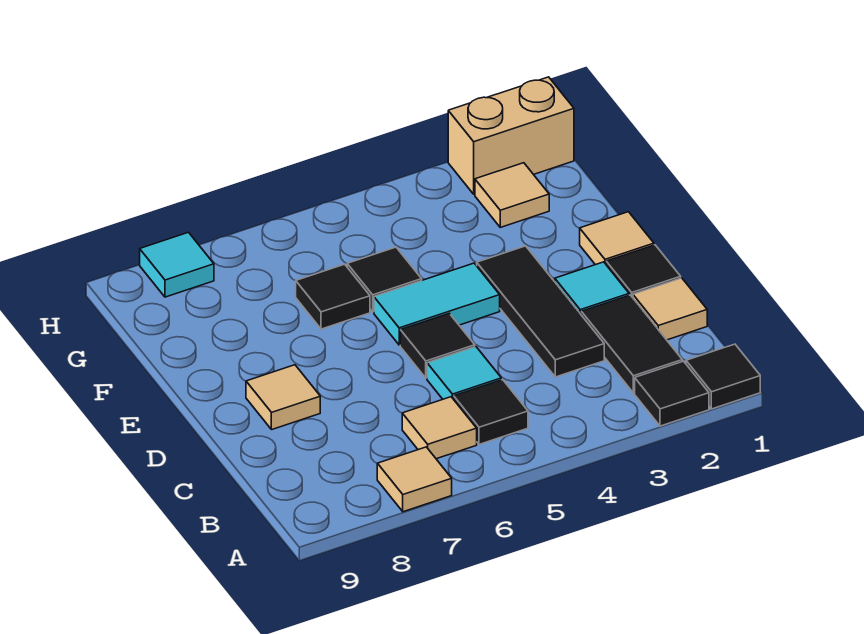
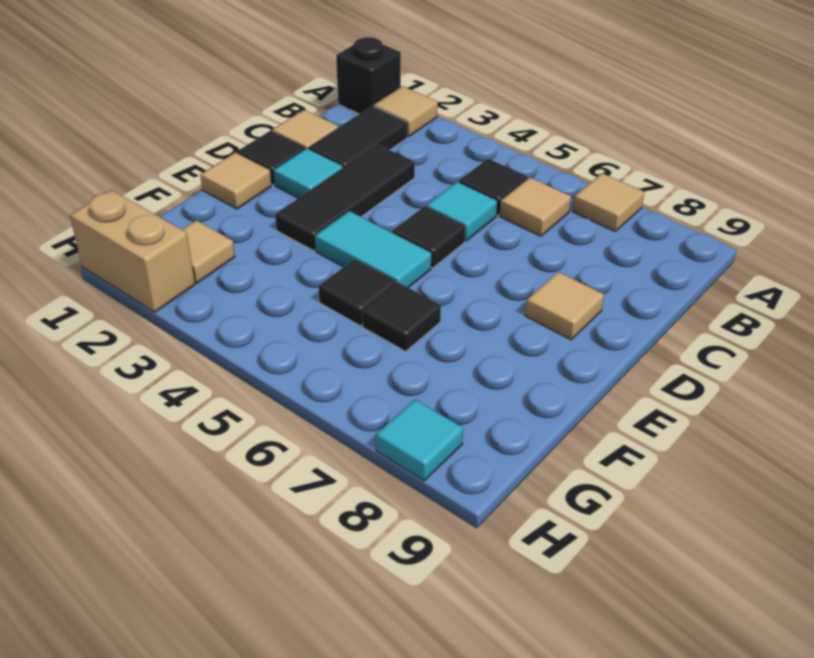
black 1x1 tile [686,344,760,409] -> black 1x1 brick [336,37,401,114]
black 1x1 tile [635,361,709,426] -> tan 1x1 tile [374,86,438,137]

